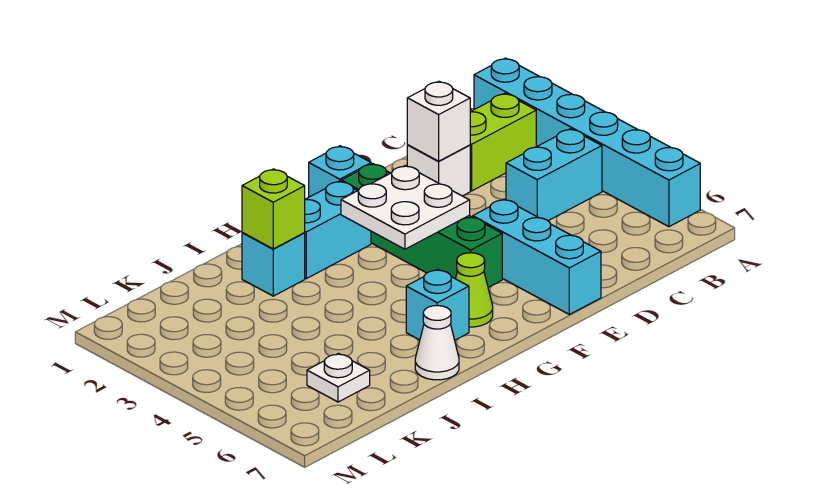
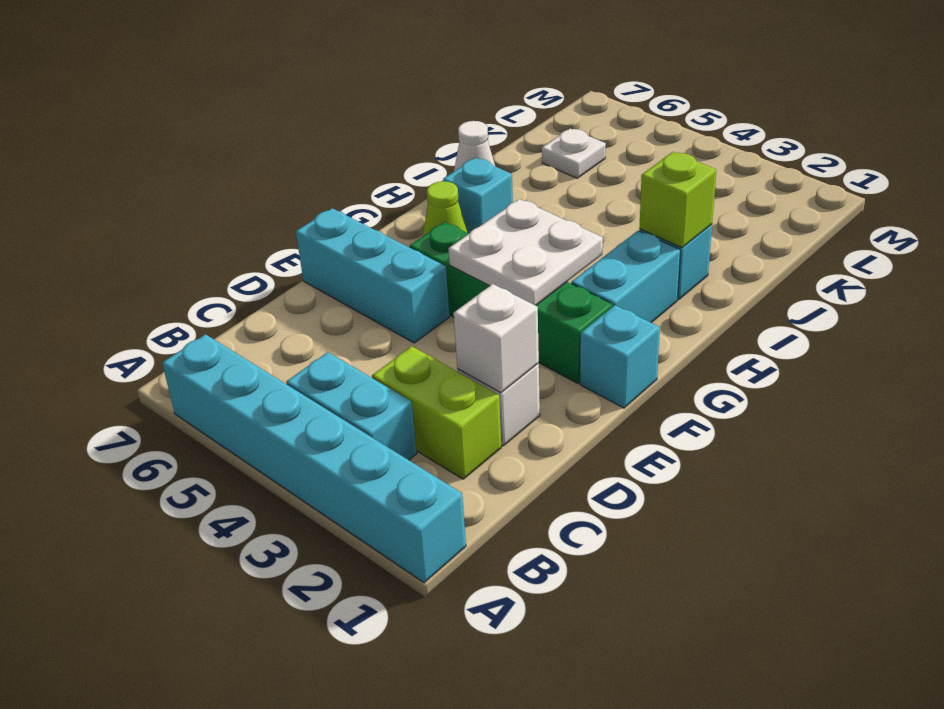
lime 1x2 brick [470,93,536,191] -> lime 1x2 brick turned to [372,346,501,479]
cyan 1x2 brick [506,129,602,221] -> cyan 1x2 brick turned to [286,352,417,460]

